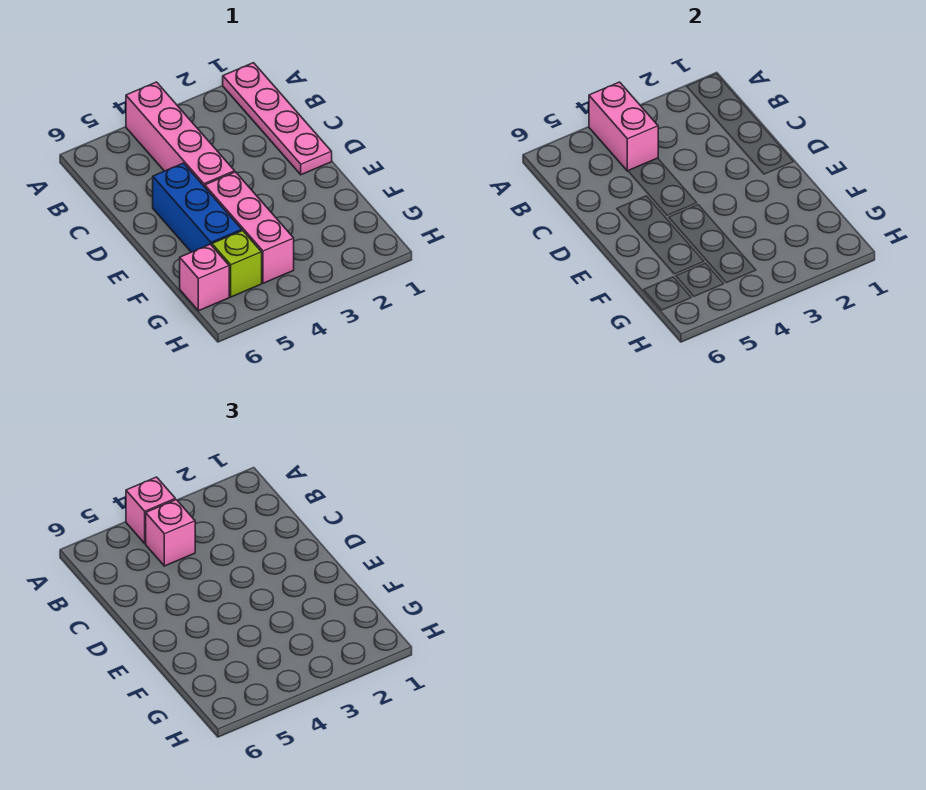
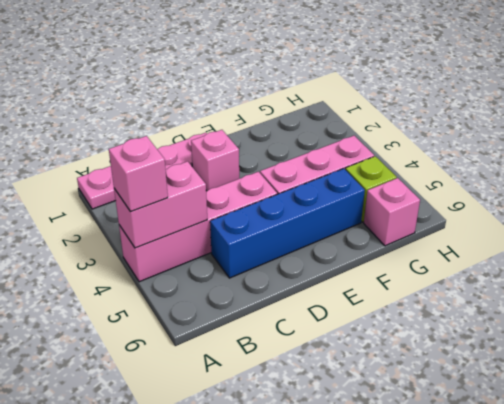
pink 1x1 brick [145,500,195,566] -> pink 1x1 brick moved to [191,130,239,191]
blue 1x3 brick [153,163,242,252] -> blue 1x4 brick [210,169,365,278]

